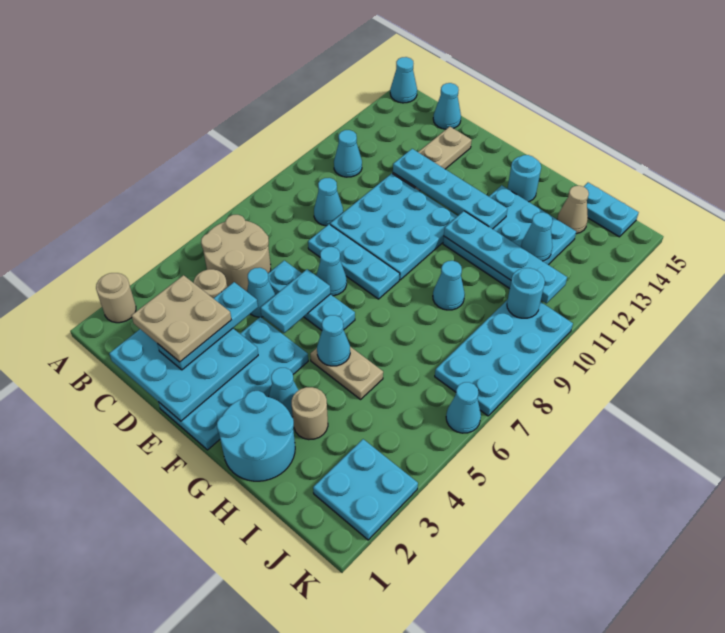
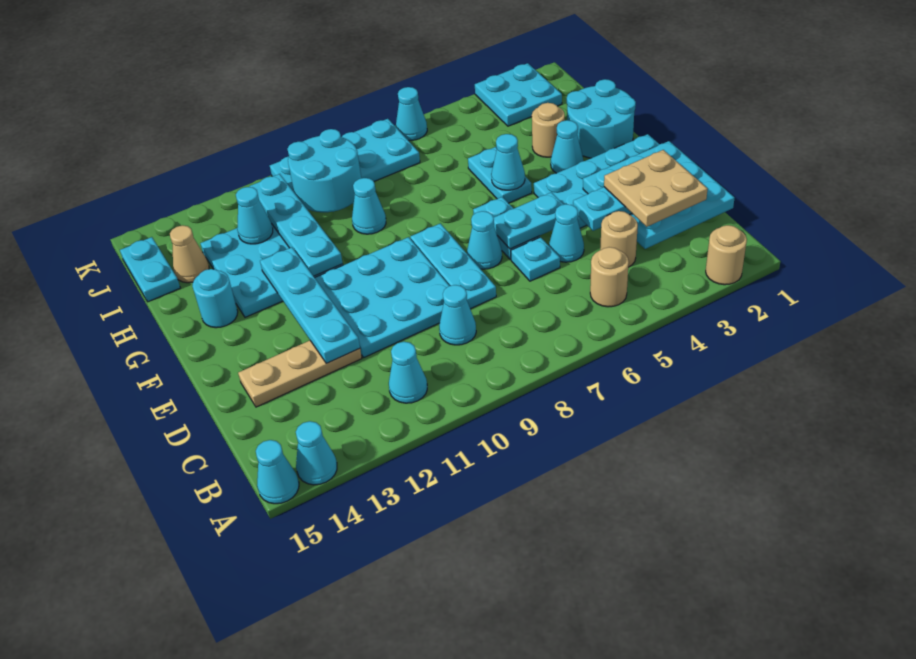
tan 2x2 round brick [201,215,271,291] -> tan 1x1 round brick [590,247,629,307]
cyan 1x1 cone [433,83,461,129] -> cyan 1x1 cone moved to [296,421,337,485]
tan 1x2 plate [310,347,383,399] -> cyan 1x2 plate [468,147,532,203]
cyan 1x1 round brick [507,268,545,318] -> cyan 2x2 round brick [287,129,361,212]

